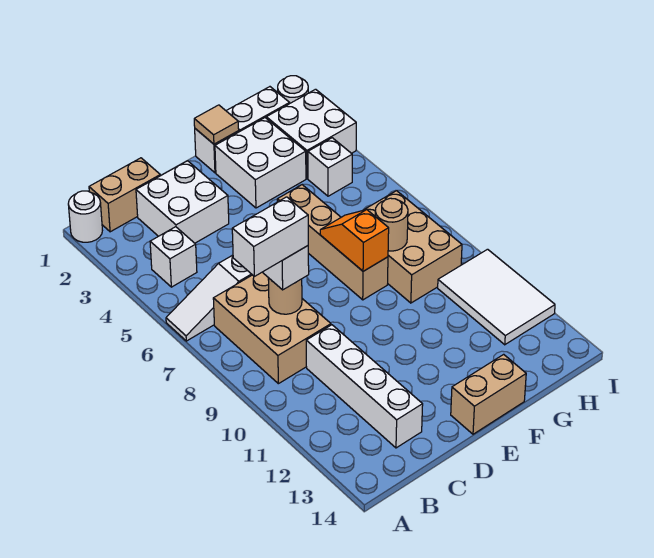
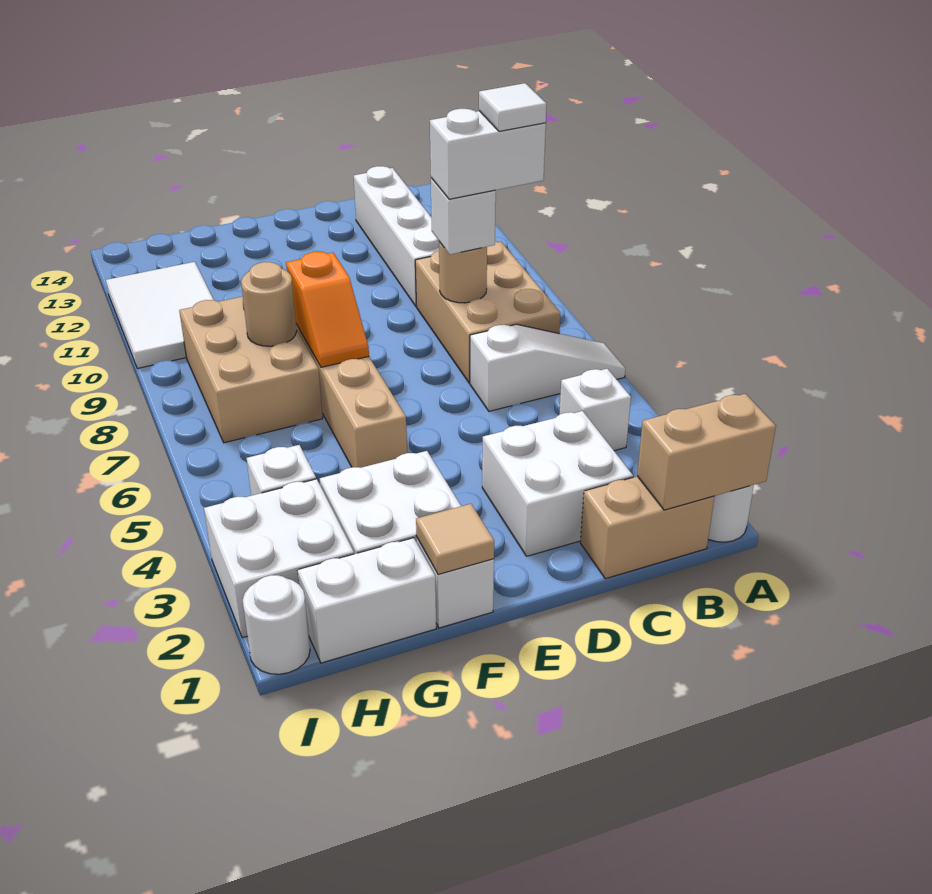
none -> white 1x1 tile [479,83,547,131]
tan 1x2 brick [451,354,526,434] -> tan 1x2 brick moved to [637,394,776,510]

